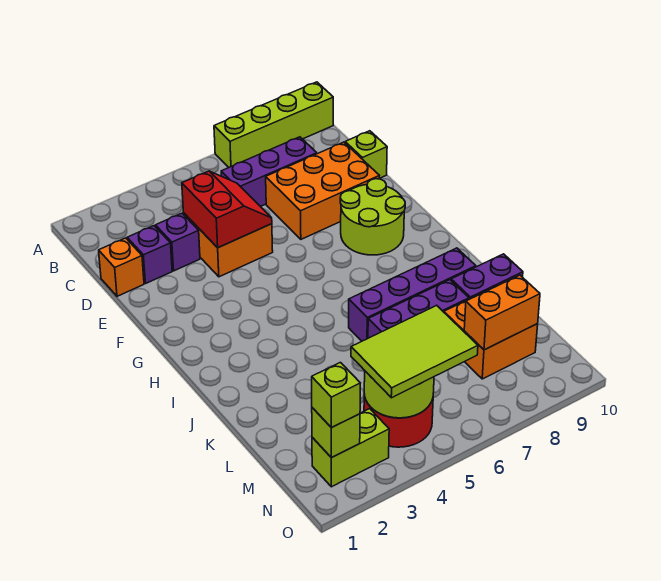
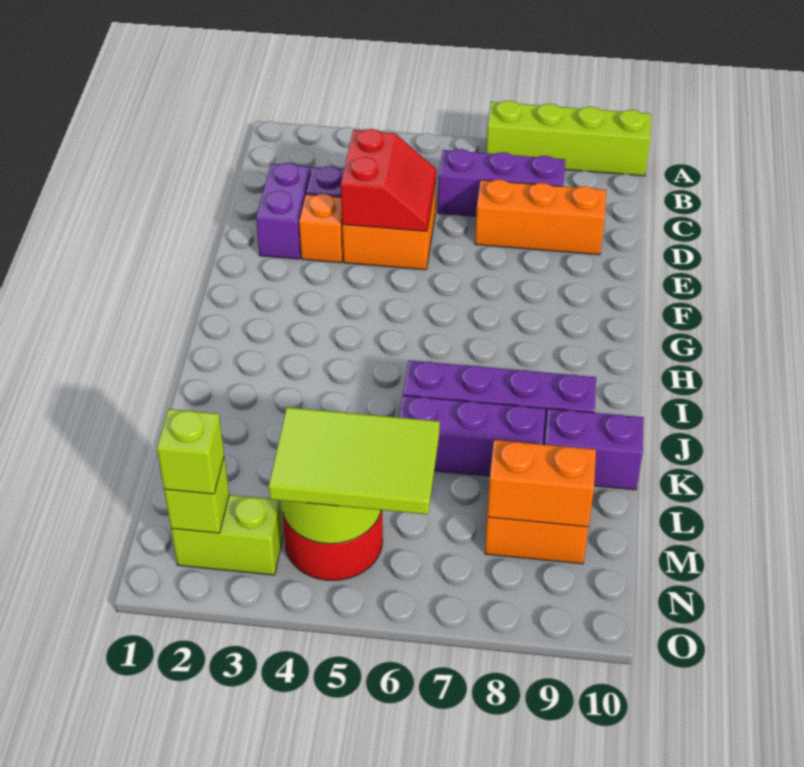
orange 1x1 brick [99,238,144,296] -> orange 1x1 brick moved to [299,194,343,263]
purple 1x1 brick [127,226,172,284] -> purple 1x2 brick [256,163,311,259]
orange 2x3 brick [266,142,379,239] -> orange 1x3 brick [475,179,606,255]
lime 1x1 brick [345,131,387,178] -> none
lime 2x2 round brick [340,179,405,255] -> none

